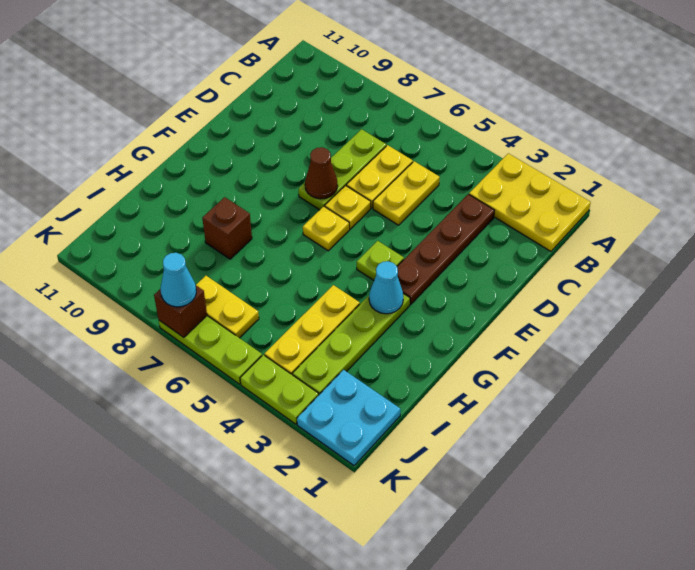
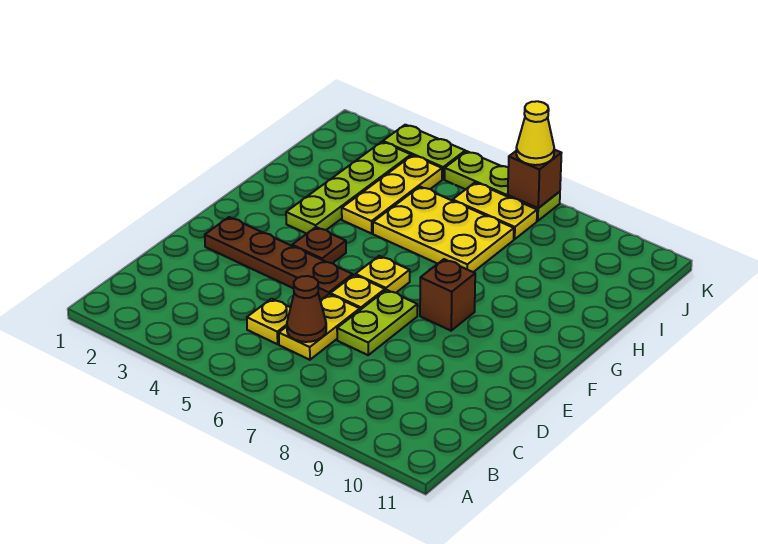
yellow 2x3 plate [469,153,591,251] -> yellow 2x3 plate moved to [373,187,514,272]
brown 1x4 plate [397,194,495,305] -> brown 1x4 plate turned to [205,217,353,301]
yellow 1x2 plate [373,161,440,225] -> yellow 1x1 plate [247,299,291,344]
lime 1x3 plate [299,129,386,210] -> lime 1x2 plate [337,290,417,355]
brown 1x1 cone [305,147,338,199] -> brown 1x1 cone moved to [287,276,326,342]
lime 1x1 plate [357,241,404,280] -> brown 1x1 plate [292,227,346,263]
cyan 1x1 cone [369,261,403,314] -> none
brown 1x1 brick [202,197,252,259] -> brown 1x1 brick moved to [420,259,475,331]
cyan 2x2 plate [297,370,400,466] -> none
cyan 1x1 cone [161,253,196,307] -> yellow 1x1 cone [516,101,554,165]

